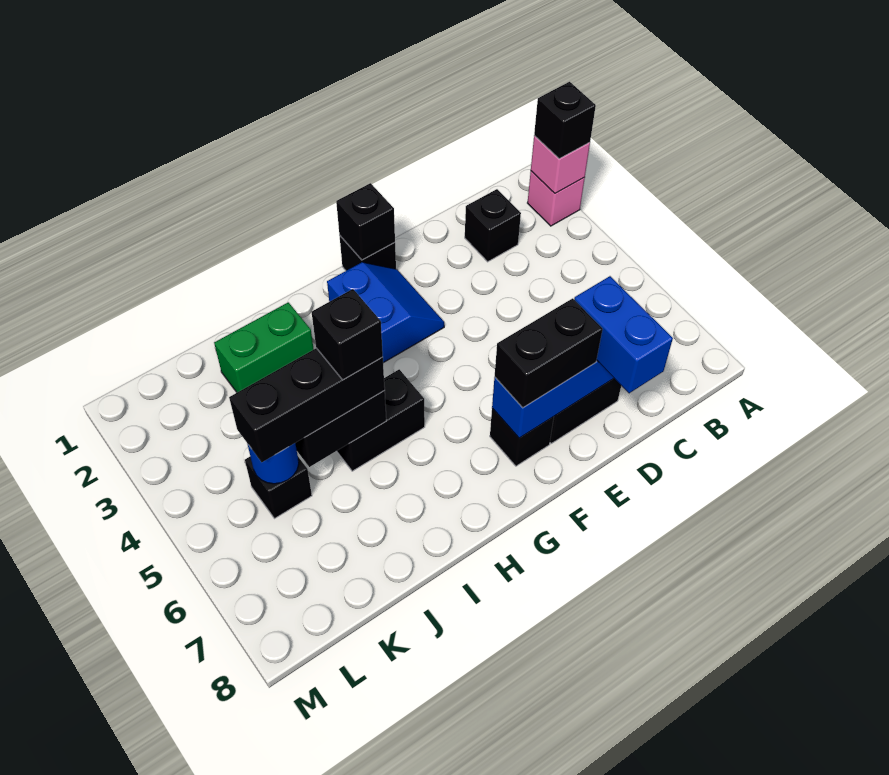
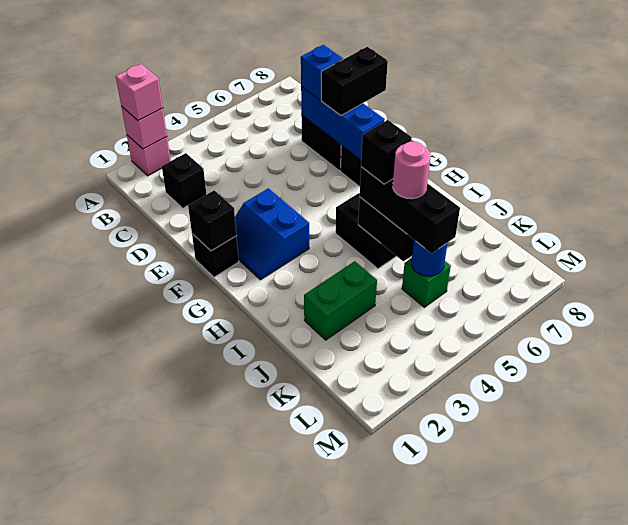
black 1x1 brick [534,82,596,159] -> pink 1x1 brick [116,64,163,121]
blue 1x2 brick [574,276,673,393] -> blue 1x1 brick [301,45,343,100]
black 1x2 brick [495,298,603,408] -> black 1x2 brick turned to [321,47,388,115]
blue 2x2 slope [327,262,444,363] -> blue 2x2 slope turned to [235,188,309,280]
green 1x2 brick [214,302,314,392] -> green 1x2 brick turned to [304,261,377,340]
none -> pink 1x1 round brick [393,142,430,199]
black 1x1 brick [245,457,312,519] -> green 1x1 brick [402,258,451,307]

